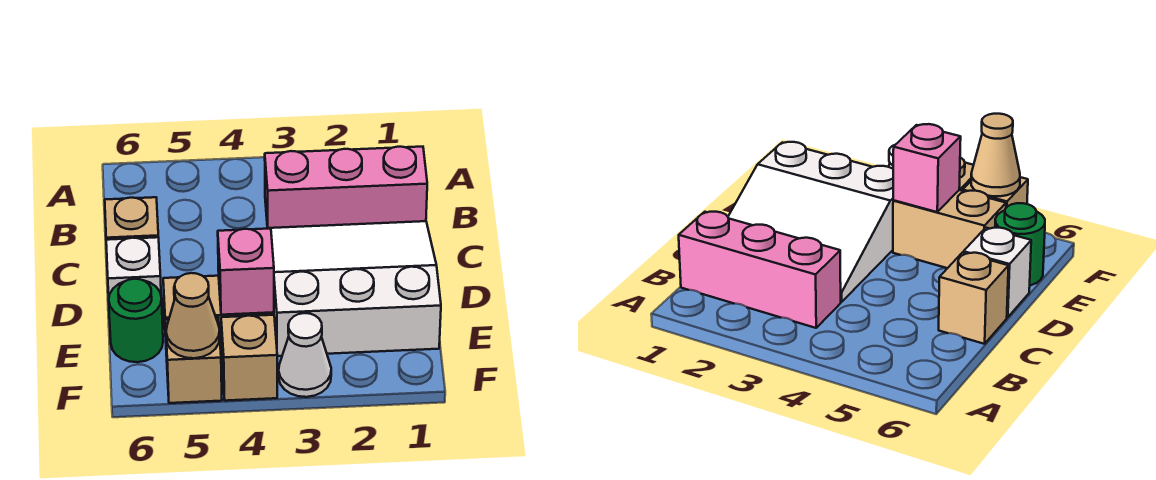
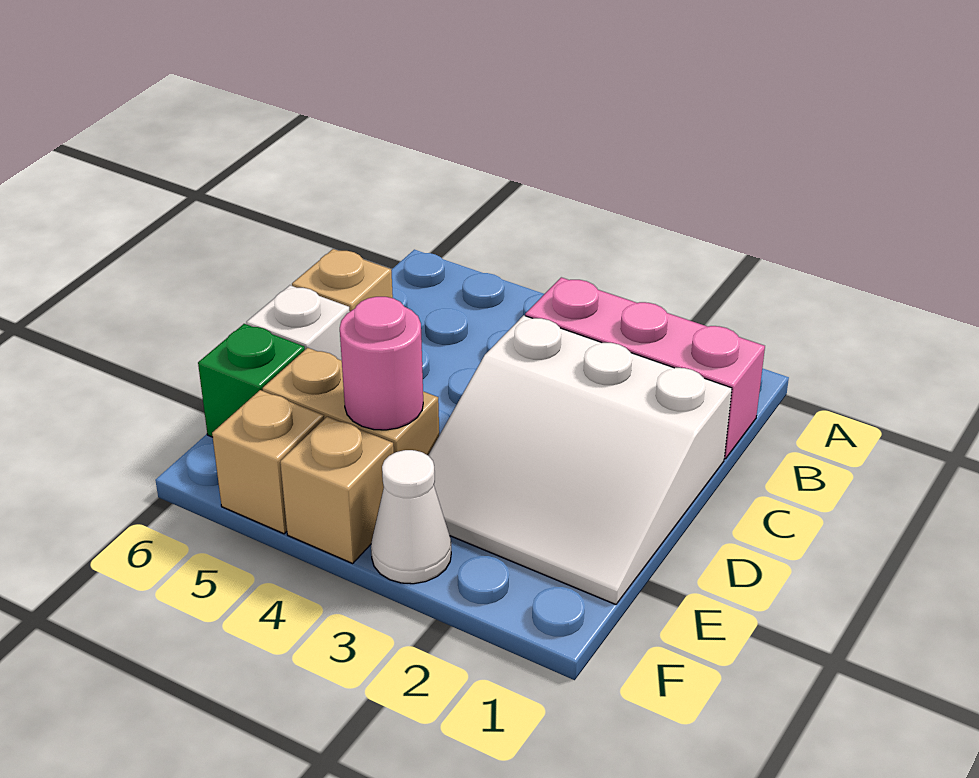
white 3x3 slope [268,221,441,356] -> white 3x3 slope turned to [428,315,732,605]
pink 1x1 brick [218,228,274,315] -> pink 1x1 round brick [340,297,423,430]
green 1x1 round brick [109,279,163,362] -> green 1x1 brick [198,324,305,437]
tan 1x1 cone [166,273,220,358] -> none

